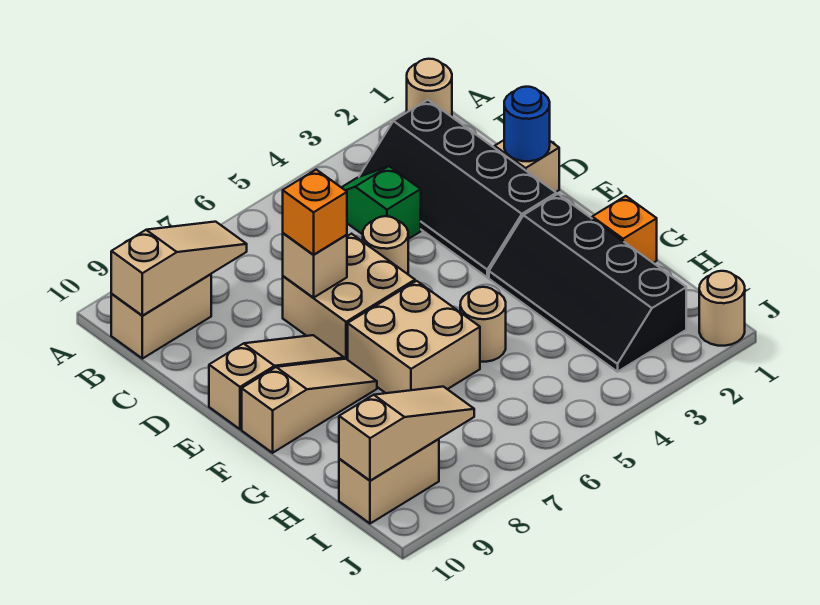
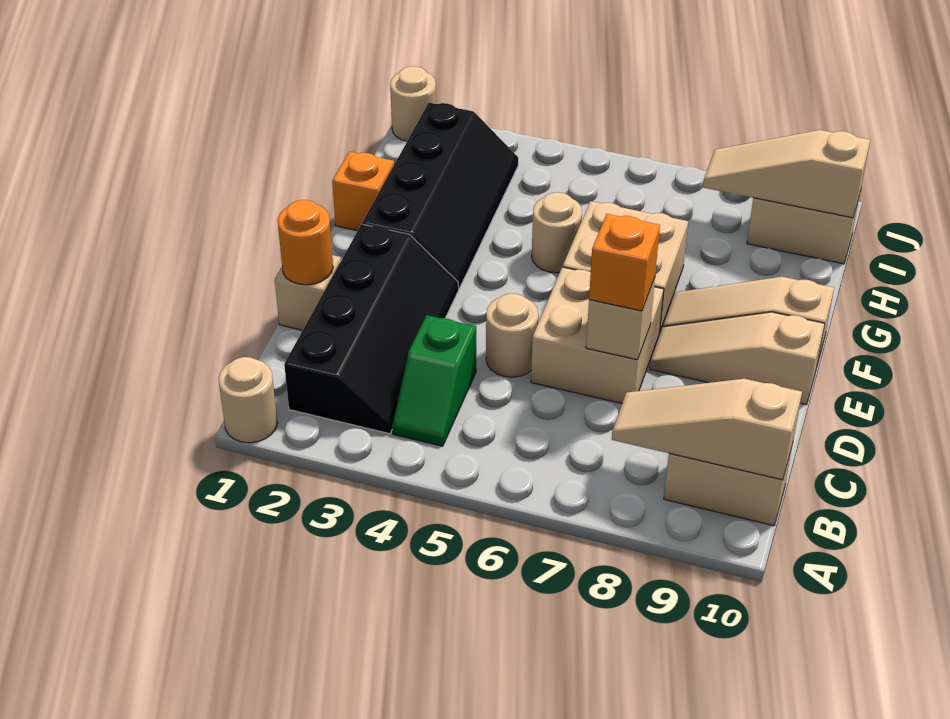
blue 1x1 round brick [504,87,550,161] -> orange 1x1 round brick [278,200,333,285]

